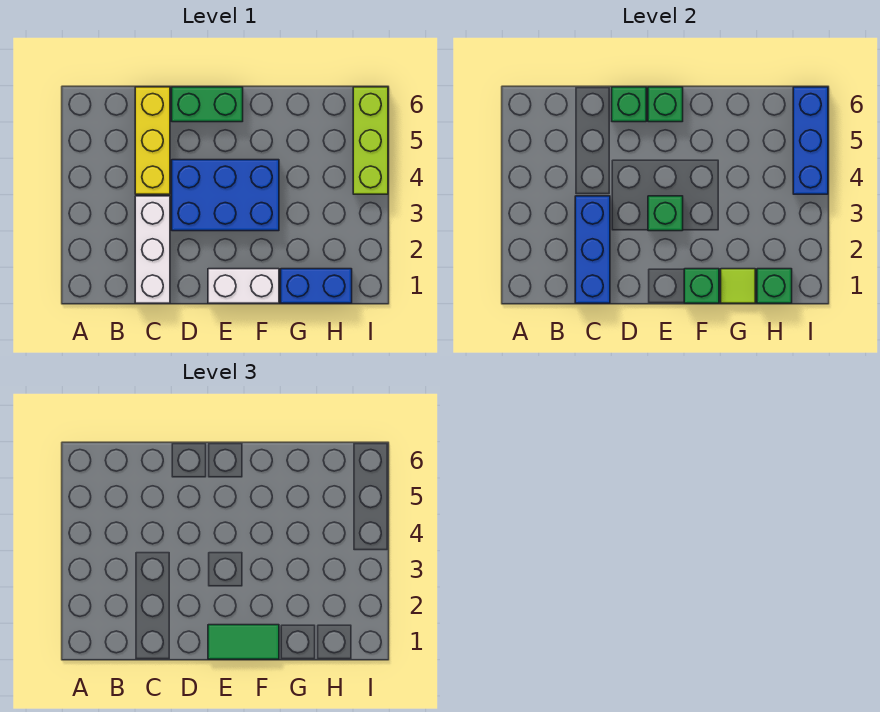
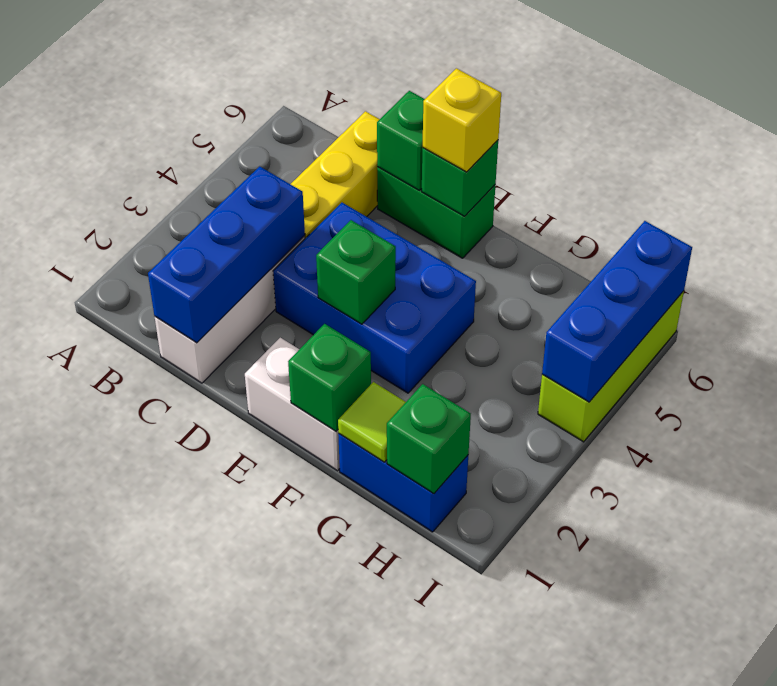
green 1x2 tile [208,625,279,659] -> none
none -> yellow 1x1 brick [423,68,501,172]

